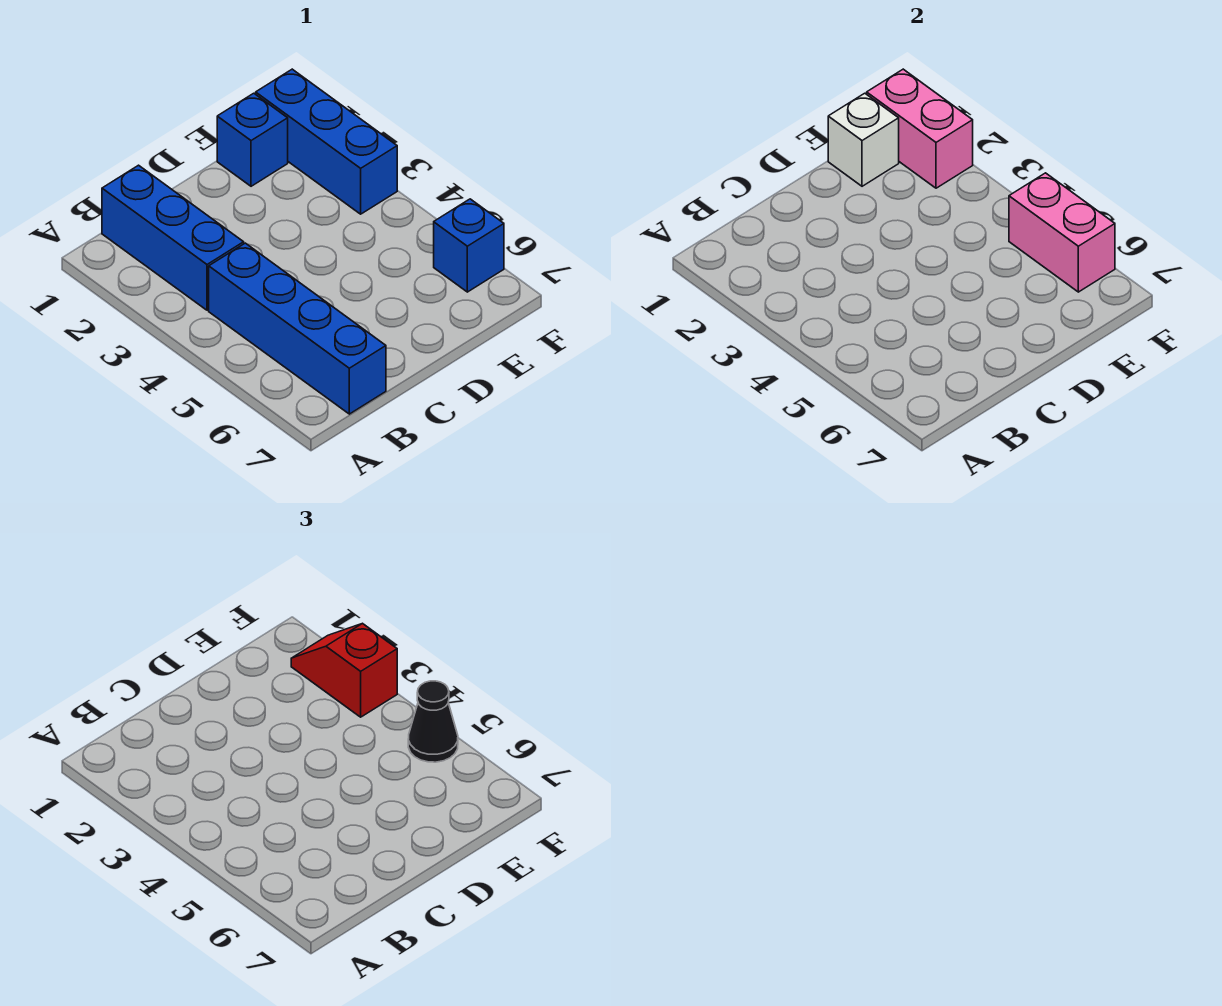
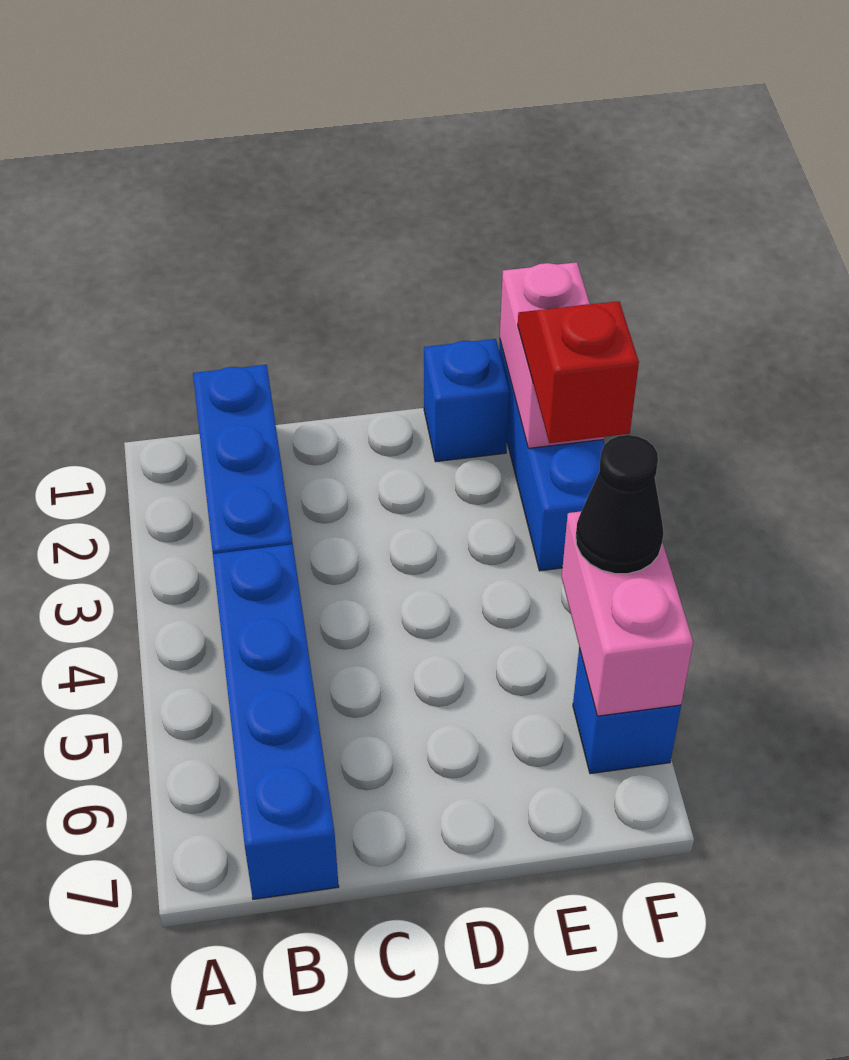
white 1x1 brick [828,93,899,186] -> none

